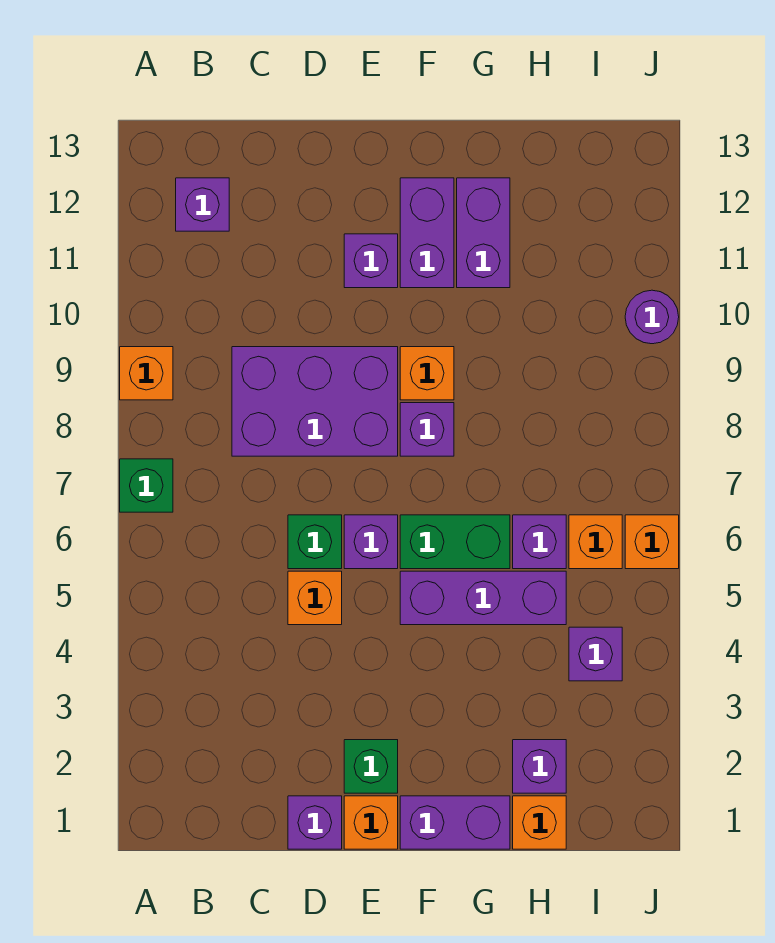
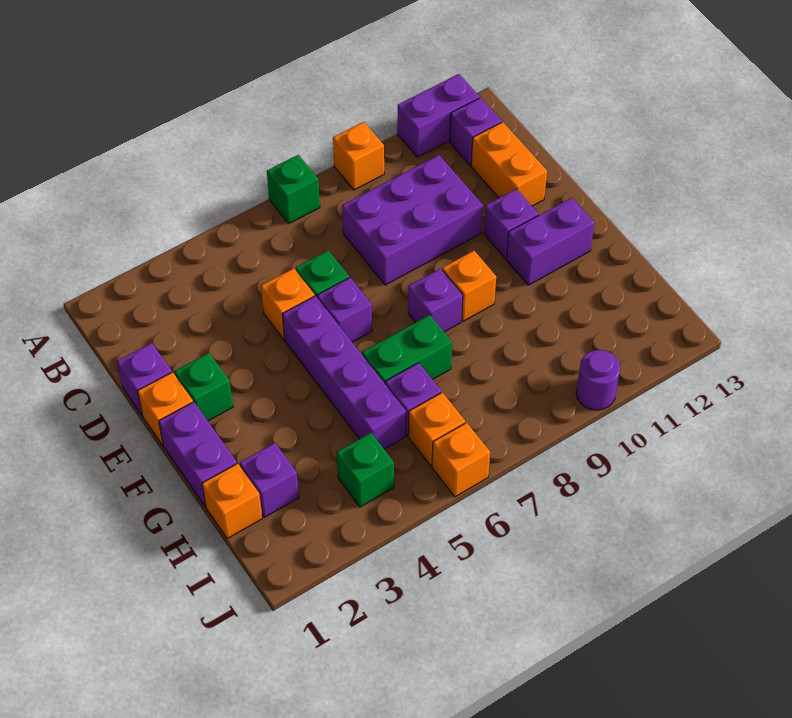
purple 2x3 brick [232,347,398,456] -> purple 2x3 brick turned to [342,155,483,285]
none -> orange 1x2 brick [471,122,547,206]
purple 1x3 brick [400,571,566,625] -> purple 1x4 brick [282,296,406,449]
green 1x2 brick [400,515,510,569] -> green 1x2 brick turned to [362,315,452,383]
purple 1x2 brick [457,178,510,288] -> purple 1x2 brick moved to [397,74,480,157]
purple 1x1 brick [569,627,622,681] -> green 1x1 brick [337,433,394,507]

